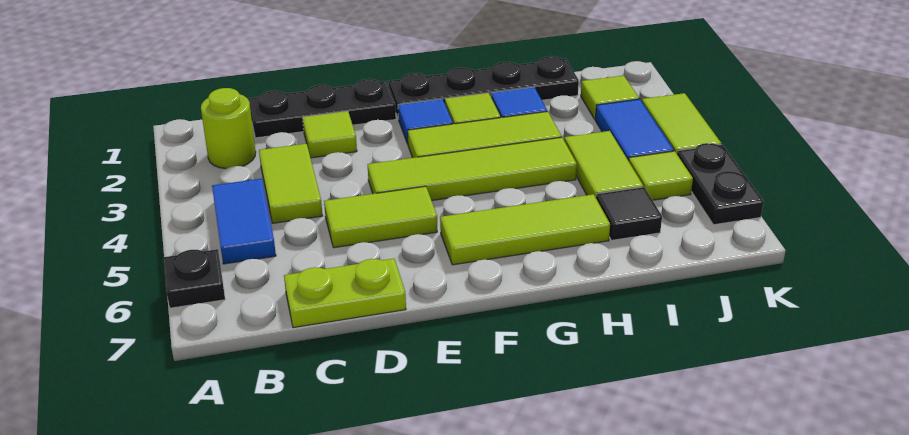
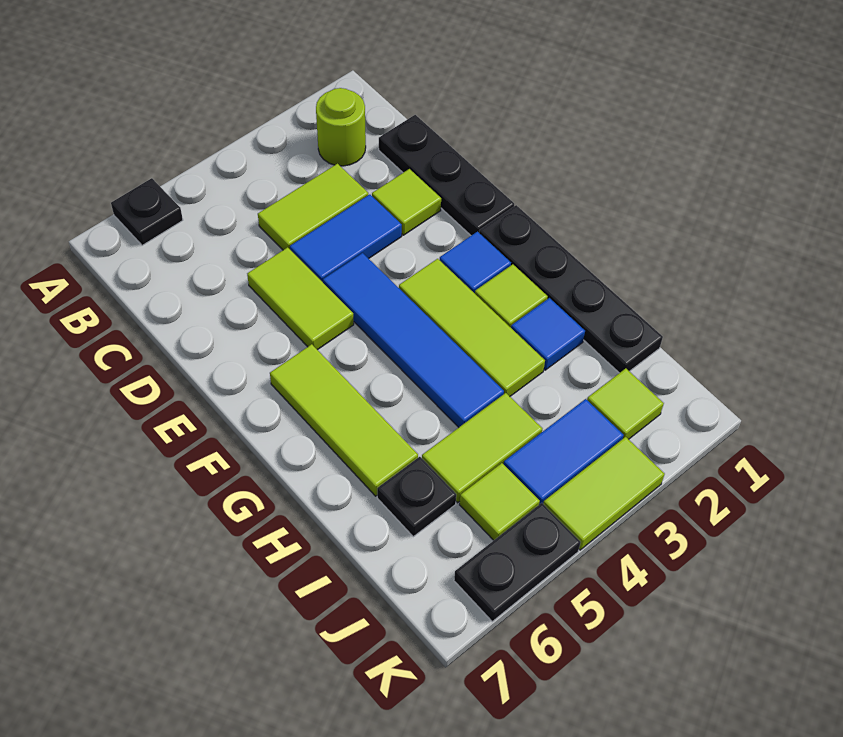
blue 1x2 tile [212,179,276,264] -> blue 1x2 tile moved to [290,195,402,282]
lime 1x2 plate [284,259,406,328] -> none
lime 1x4 tile [367,137,577,200] -> blue 1x4 tile [323,253,504,427]
black 1x1 tile [596,187,662,240] -> black 1x1 plate [377,457,456,537]

